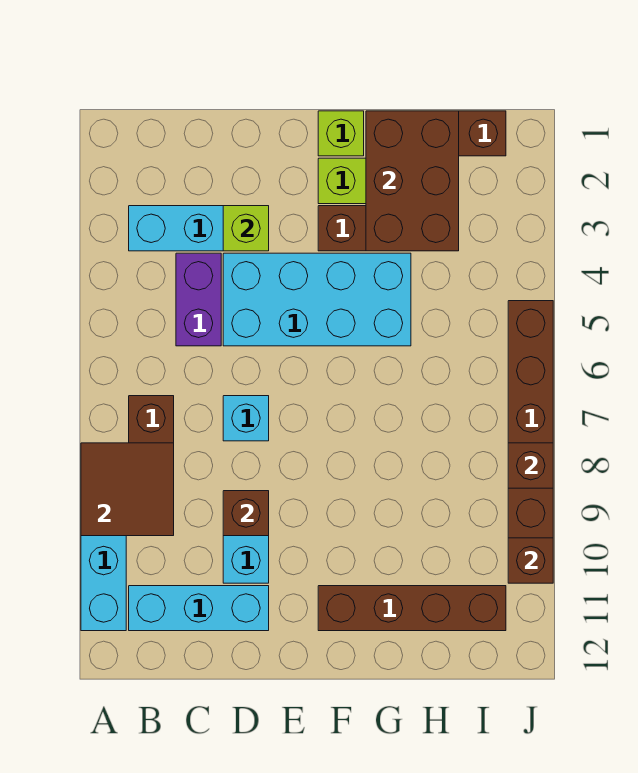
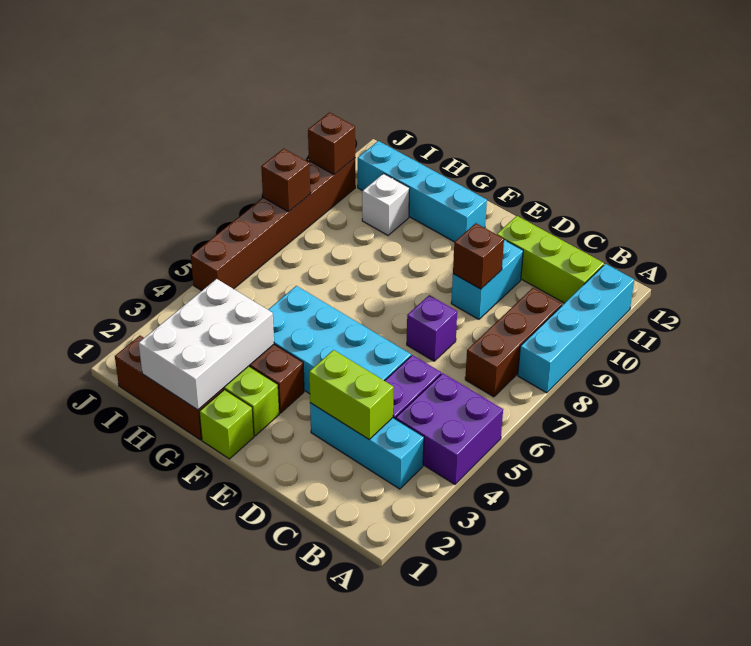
none -> purple 2x2 brick [396,373,503,484]
brown 2x2 tile [81,443,174,536] -> none
cyan 1x3 brick [129,586,269,631] -> lime 1x3 brick [497,216,604,303]
lime 1x1 brick [223,206,269,251] -> lime 1x2 brick [309,350,394,439]
cyan 1x1 brick [223,396,269,441] -> purple 1x1 brick [407,295,457,361]
brown 1x4 brick [318,586,506,631] -> cyan 1x4 brick [358,141,487,242]
brown 2x3 brick [366,111,459,251] -> white 2x3 brick [139,279,274,410]
none -> white 1x1 brick [362,174,410,235]

